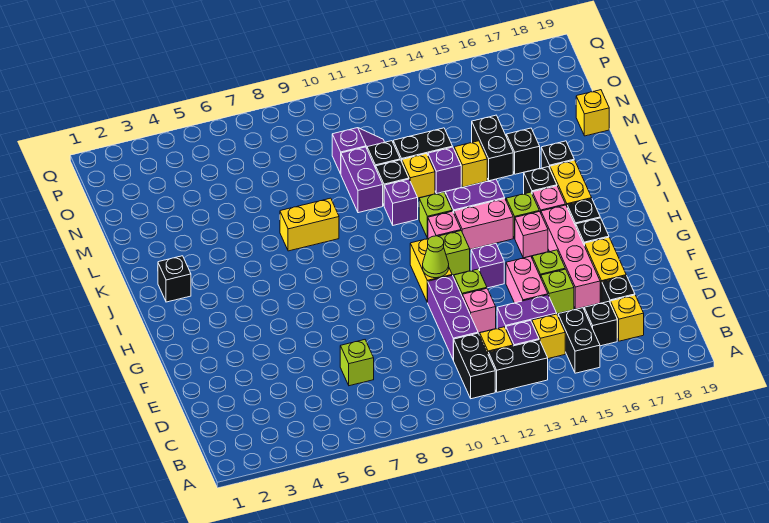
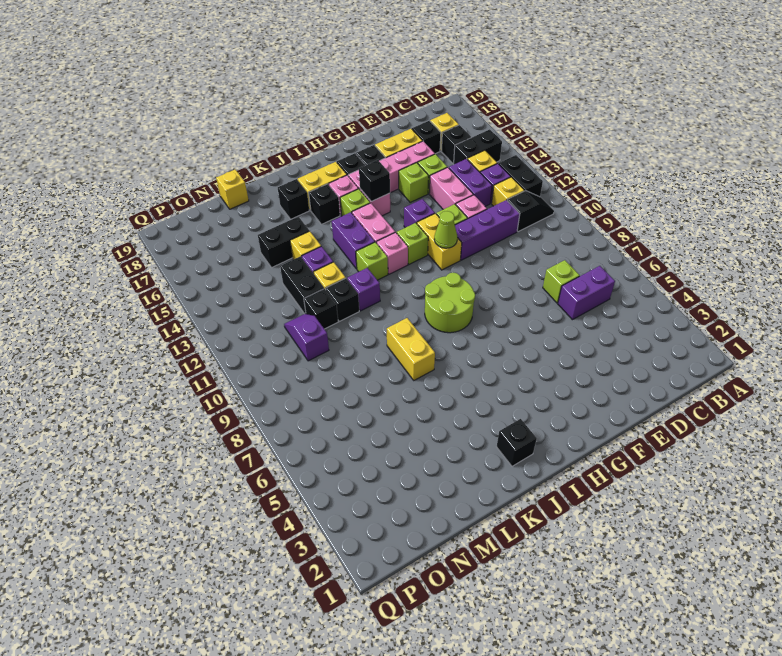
black 1x2 brick [454,333,495,399] -> black 1x2 slope [507,191,554,232]
pink 1x2 brick [506,256,548,303] -> pink 1x2 brick turned to [429,167,473,209]
yellow 1x2 brick [410,239,452,302] -> yellow 1x2 brick turned to [417,213,462,270]
none -> lime 2x2 round brick [425,273,475,333]
purple 1x2 brick [341,147,383,213] -> purple 1x2 brick moved to [558,266,615,320]
black 1x1 brick [506,128,540,174] -> black 1x1 brick moved to [359,160,390,201]

